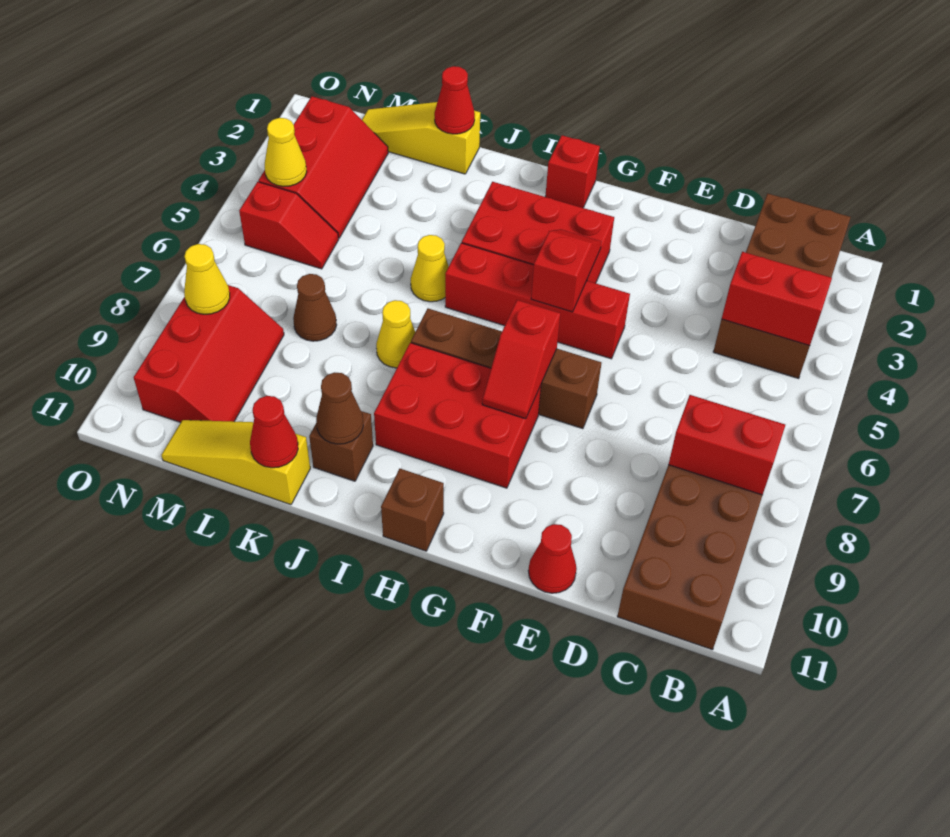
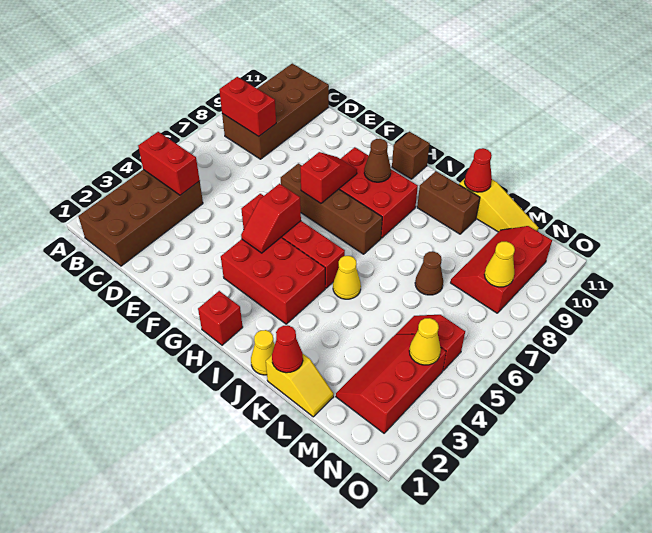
red 1x1 cone [528,524,577,593] -> none
yellow 1x1 cone [376,300,415,368] -> yellow 1x1 cone moved to [251,330,275,375]
brown 1x1 brick [309,411,373,481] -> brown 1x2 brick [417,171,480,234]
brown 1x1 cone [316,372,363,444] -> brown 1x1 cone moved to [364,139,391,182]
yellow 1x3 slope [362,102,480,174] -> yellow 1x2 slope [266,354,334,417]

